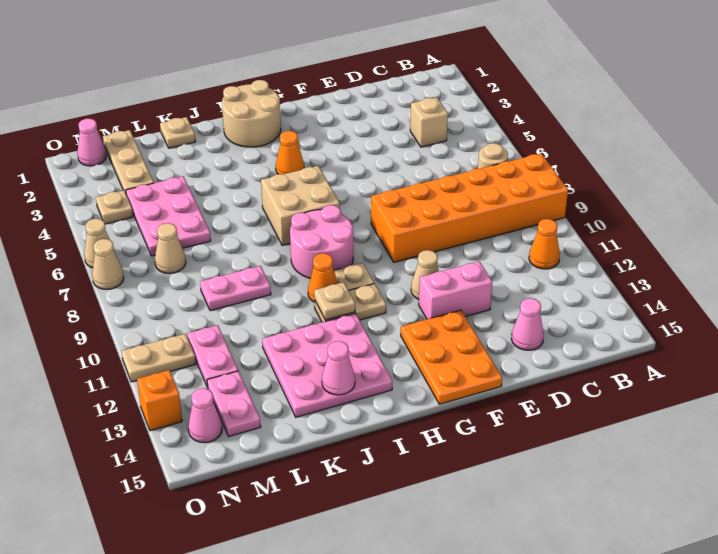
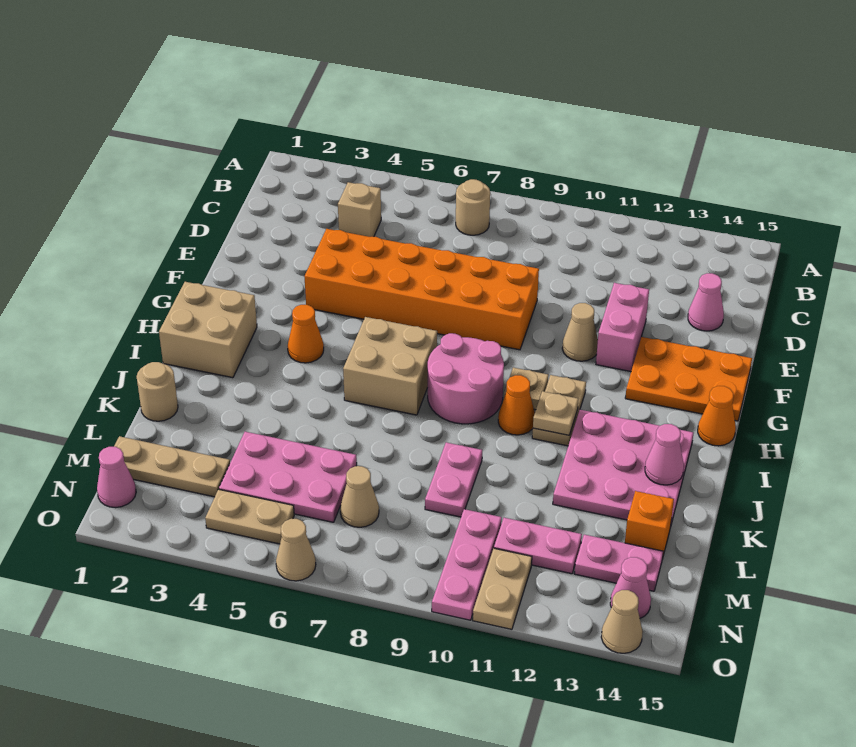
orange 2x6 brick [371,153,568,262] -> orange 2x6 brick turned to [304,229,539,350]
orange 1x1 cone [529,219,560,269] -> orange 1x1 cone moved to [698,386,736,446]
tan 2x2 round brick [222,80,281,147] -> tan 2x2 brick [159,282,257,378]
tan 1x1 plate [160,117,196,148] -> tan 1x1 round brick [137,362,178,421]
none -> pink 1x3 plate [432,509,502,620]
tan 1x1 plate [96,190,133,224] -> tan 1x2 plate [205,489,294,544]
tan 1x1 cone [92,239,124,289] -> tan 1x1 cone moved to [601,590,643,653]
orange 1x1 brick [137,370,182,431] -> orange 1x1 brick moved to [625,491,674,559]

